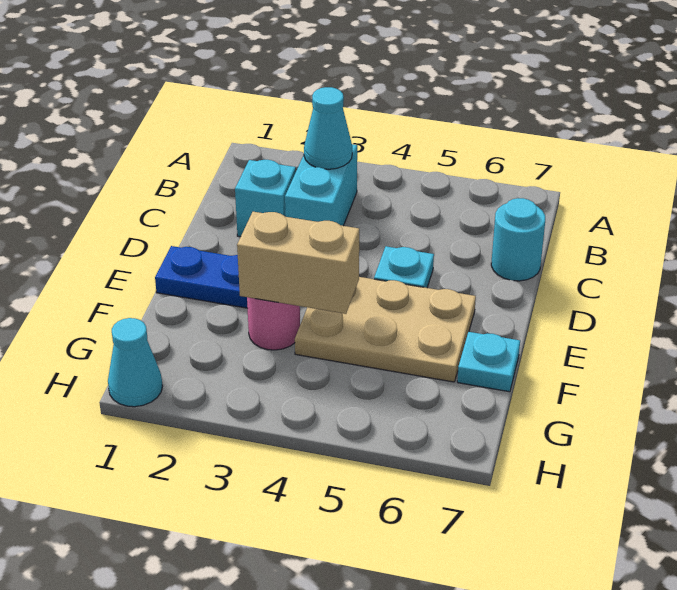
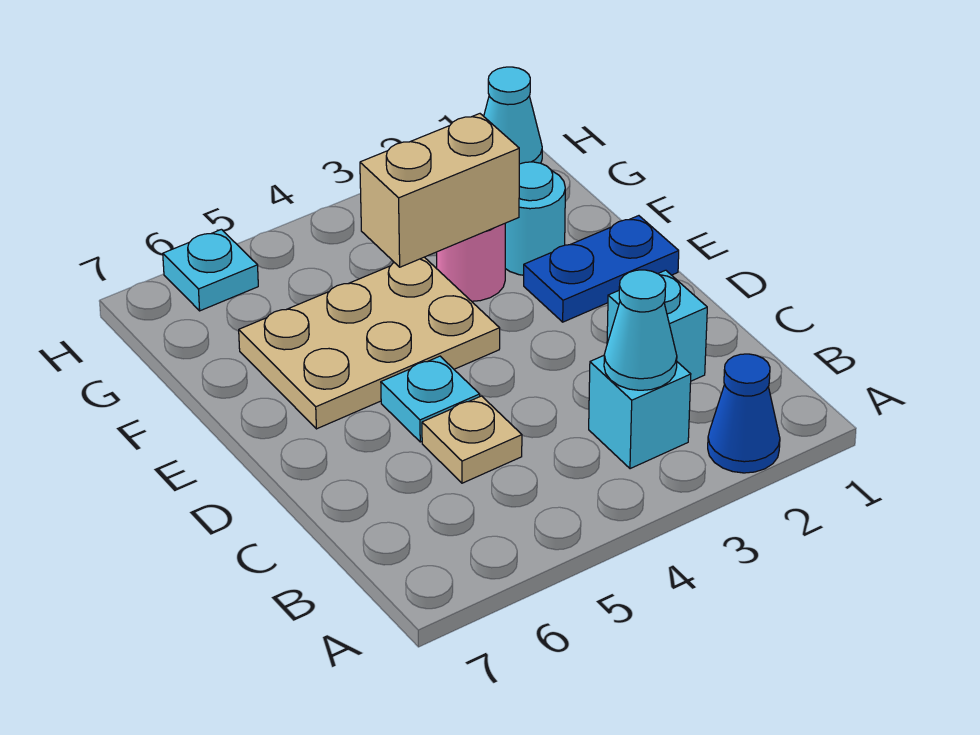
none -> blue 1x1 cone [708,354,780,473]
cyan 1x2 brick [285,144,357,226] -> cyan 1x1 brick [589,356,691,469]
none -> tan 1x1 plate [422,396,522,483]
cyan 1x1 round brick [491,198,545,281] -> cyan 1x1 round brick moved to [505,162,565,275]
cyan 1x1 plate [457,332,520,392] -> cyan 1x1 plate moved to [163,229,258,311]

